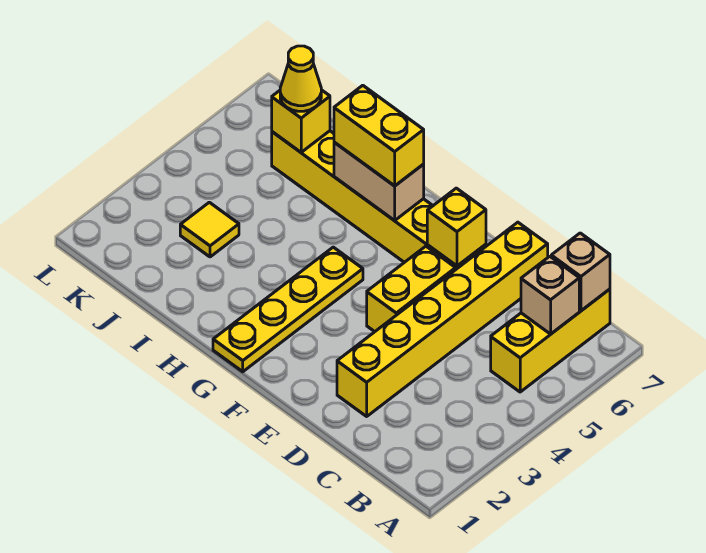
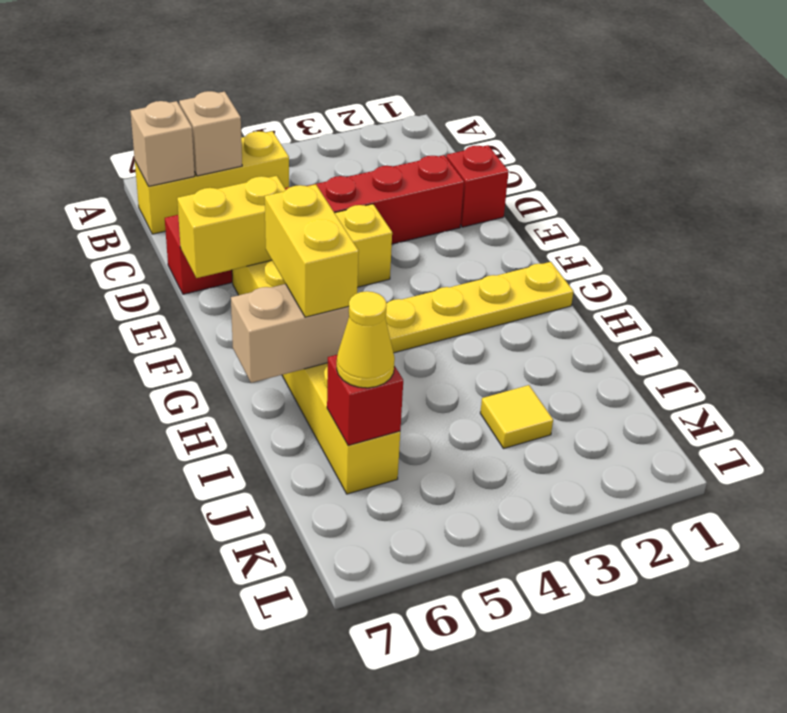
none -> red 1x1 brick [446,145,509,227]
yellow 1x6 brick [337,222,548,416] -> red 1x6 brick [165,155,464,294]
yellow 1x1 brick [427,188,486,266] -> yellow 1x2 brick [177,176,286,278]
tan 1x2 brick [334,142,424,221] -> tan 1x2 brick turned to [231,284,349,383]
yellow 1x1 brick [272,90,330,152] -> red 1x1 brick [327,355,403,446]

